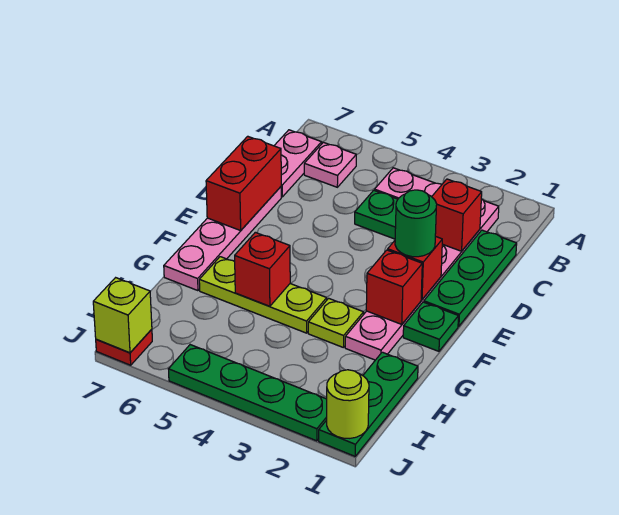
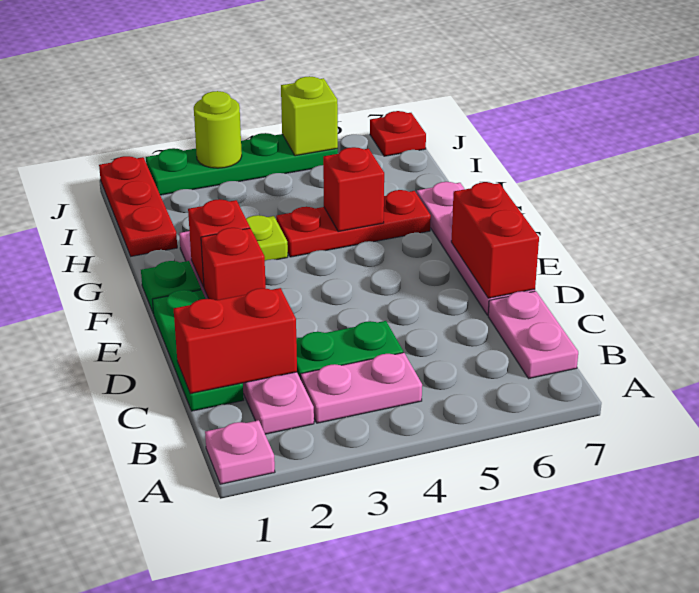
pink 1x1 plate [304,142,356,187] -> pink 1x1 plate moved to [205,420,275,484]
red 1x1 brick [432,179,482,251] -> red 1x2 brick [174,288,297,394]
green 1x1 round brick [395,190,437,257] -> none
lime 1x3 plate [199,257,327,333] -> red 1x3 plate [276,190,431,257]
green 1x3 plate [319,352,418,456] -> red 1x3 plate [99,156,177,256]
lime 1x1 round brick [327,370,369,438] -> lime 1x1 round brick moved to [194,91,242,168]
lime 1x1 brick [93,278,152,353] -> lime 1x1 brick moved to [281,76,338,156]

